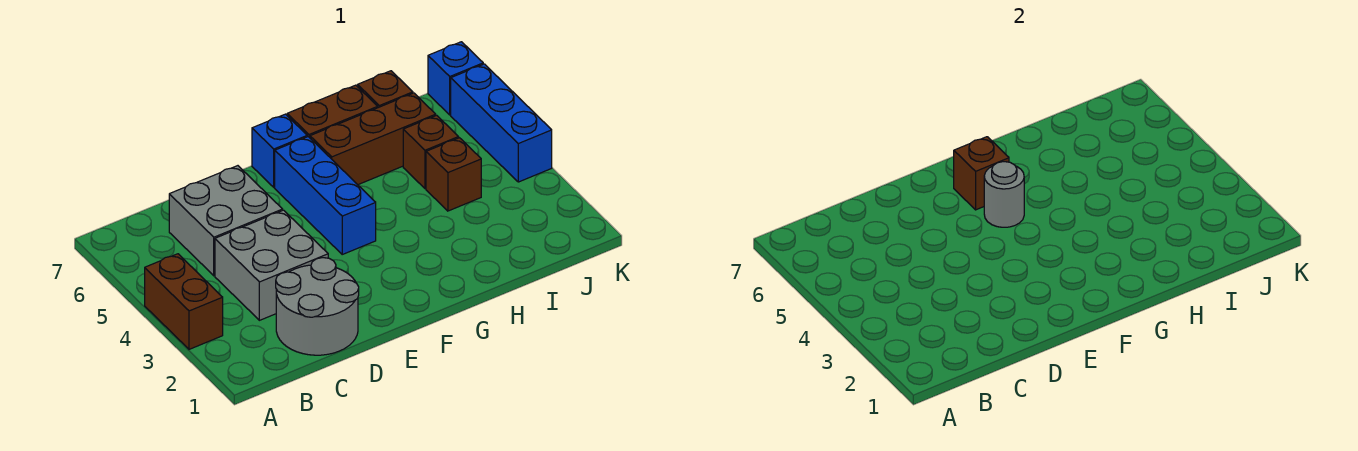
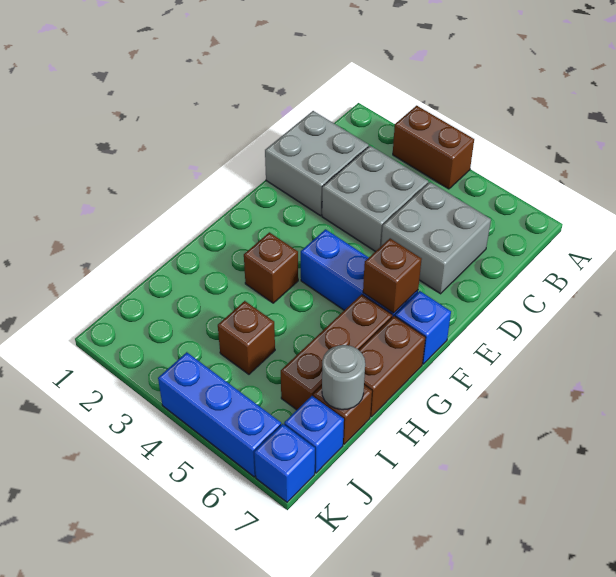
grey 2x2 round brick [276,258,359,355] -> grey 2x2 brick [265,111,369,216]
grey 1x1 round brick [984,162,1024,227] -> grey 1x1 round brick moved to [322,345,365,410]
brown 1x1 brick [403,115,459,189] -> brown 1x1 brick moved to [244,232,298,303]
none -> blue 1x1 brick [284,396,344,473]

